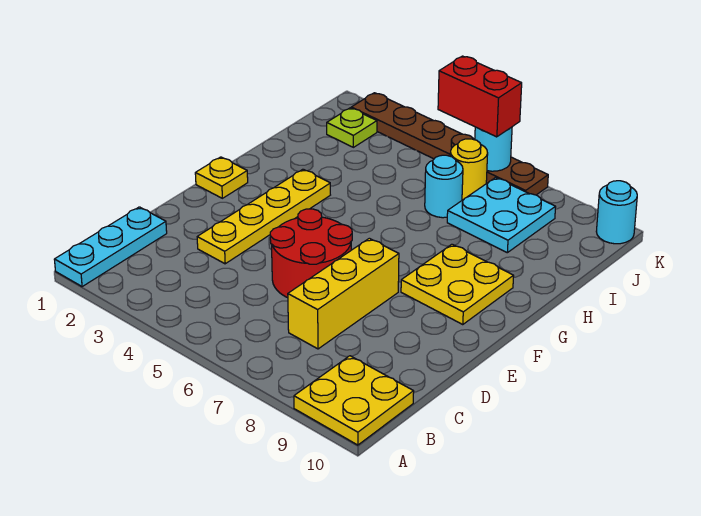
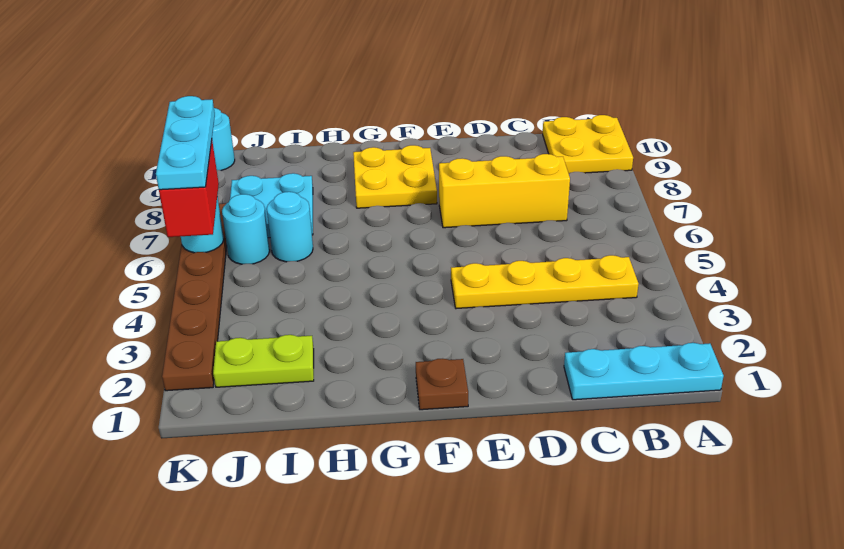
yellow 1x4 plate [197,169,330,264] -> yellow 1x4 plate moved to [451,255,638,309]
red 2x2 round brick [270,209,352,298] -> none
yellow 1x1 plate [195,157,248,198] -> brown 1x1 plate [416,359,468,410]
lime 1x1 plate [327,108,377,147] -> lime 1x2 plate [213,335,314,387]
yellow 1x1 round brick [450,139,488,200] -> cyan 1x1 round brick [222,194,270,264]
none -> cyan 1x3 plate [156,96,215,190]

